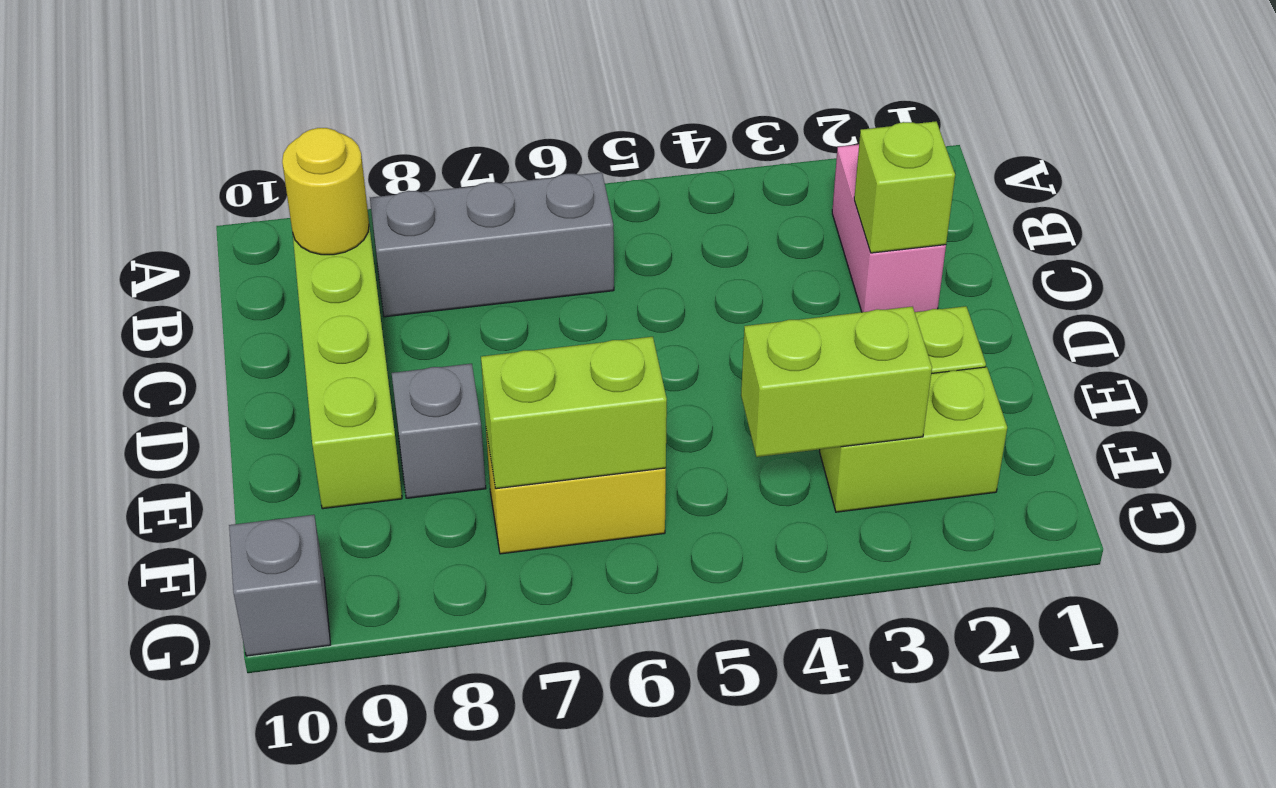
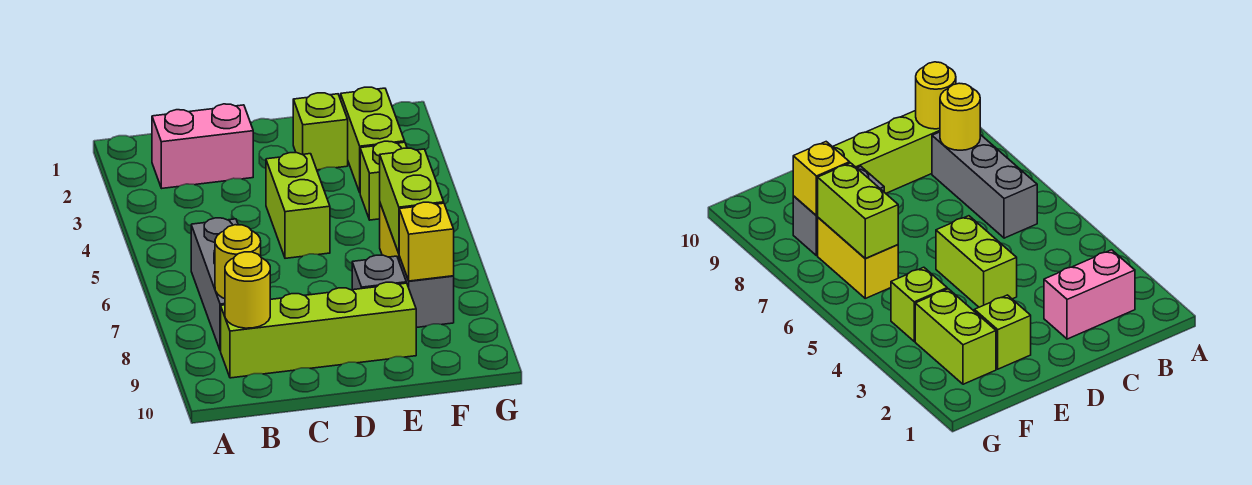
none -> yellow 1x1 round brick [215,225,261,299]
lime 1x1 brick [854,121,955,253] -> lime 1x1 brick moved to [360,141,407,220]
lime 1x2 brick [741,307,932,457] -> lime 1x2 brick moved to [266,153,330,258]
none -> yellow 1x1 brick [399,202,454,281]
grey 1x1 brick [229,515,330,656] -> grey 1x1 brick moved to [399,257,454,328]

